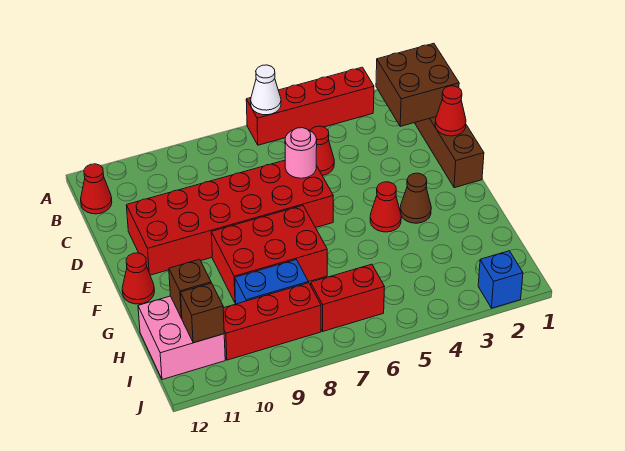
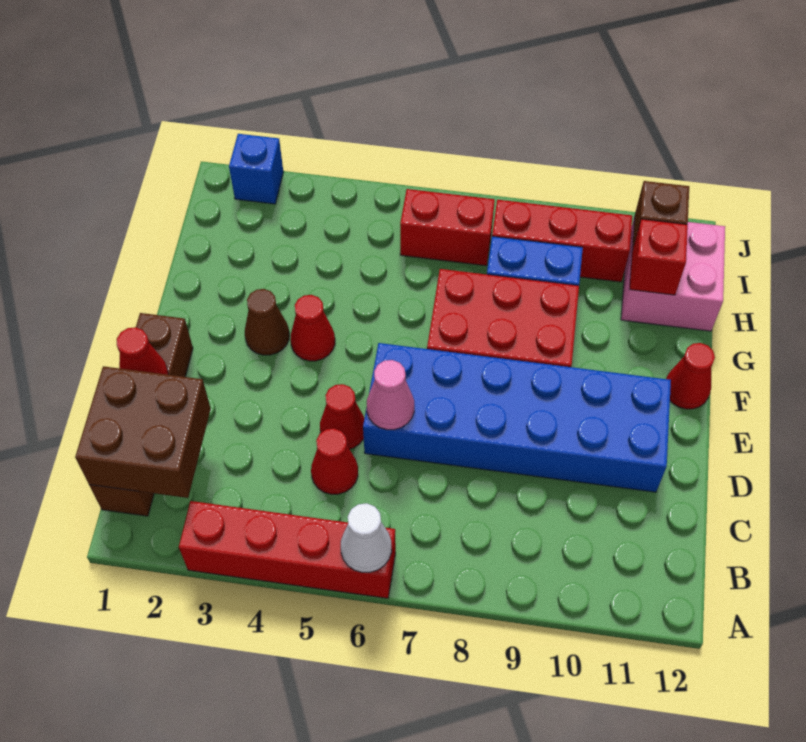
red 1x1 cone [81,164,112,214] -> red 1x1 cone moved to [320,384,364,449]
red 2x6 brick [126,160,333,275] -> blue 2x6 brick [363,343,671,492]
pink 1x1 round brick [285,128,317,178] -> pink 1x1 cone [367,360,414,430]
brown 1x1 brick [169,259,211,318] -> red 1x1 brick [629,219,688,295]

